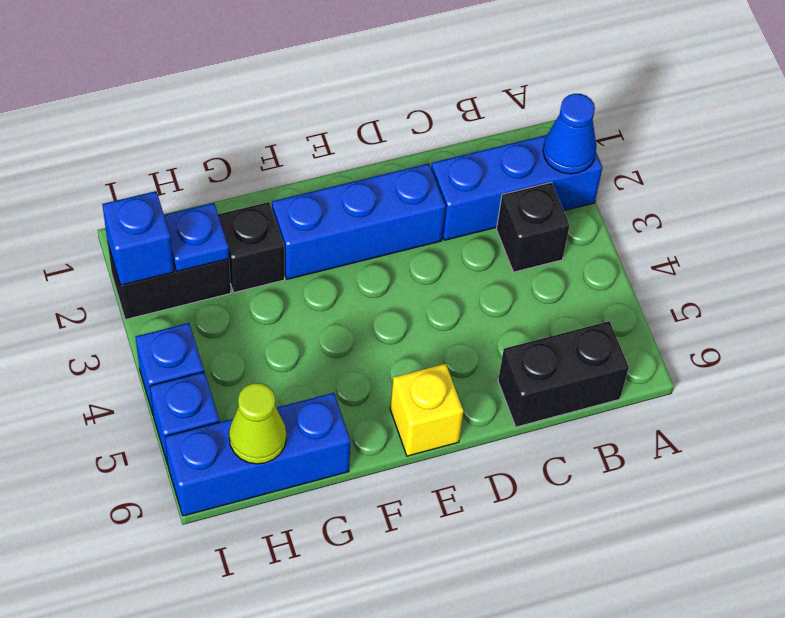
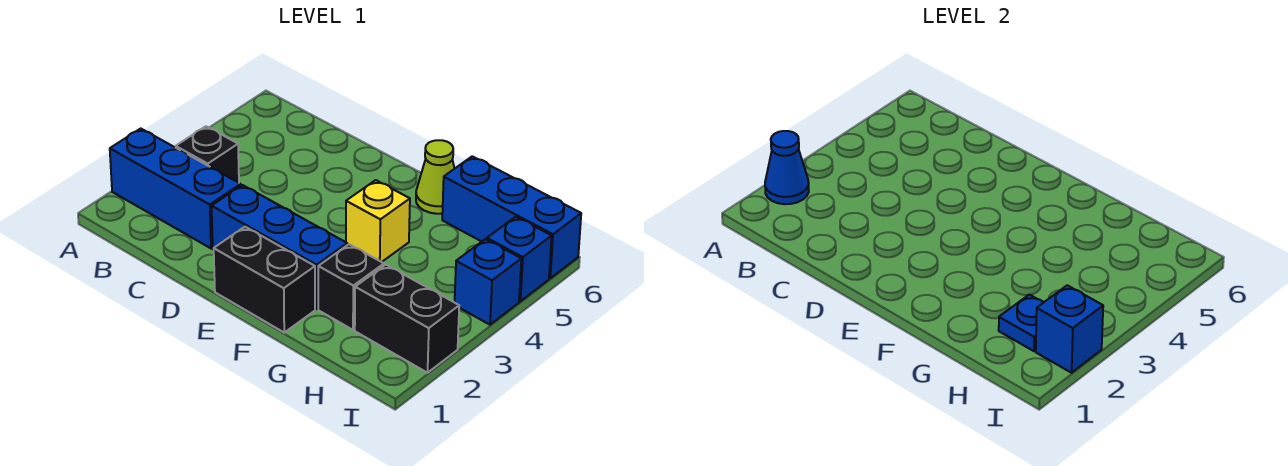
black 1x2 brick [498,321,629,427] -> black 1x2 brick moved to [214,227,315,332]
yellow 1x1 brick [390,364,464,456] -> yellow 1x1 brick moved to [346,180,410,262]
lime 1x1 cone [229,383,286,464] -> lime 1x1 cone moved to [416,140,454,214]

